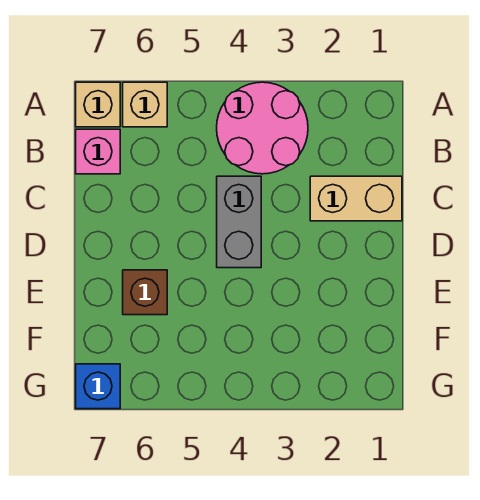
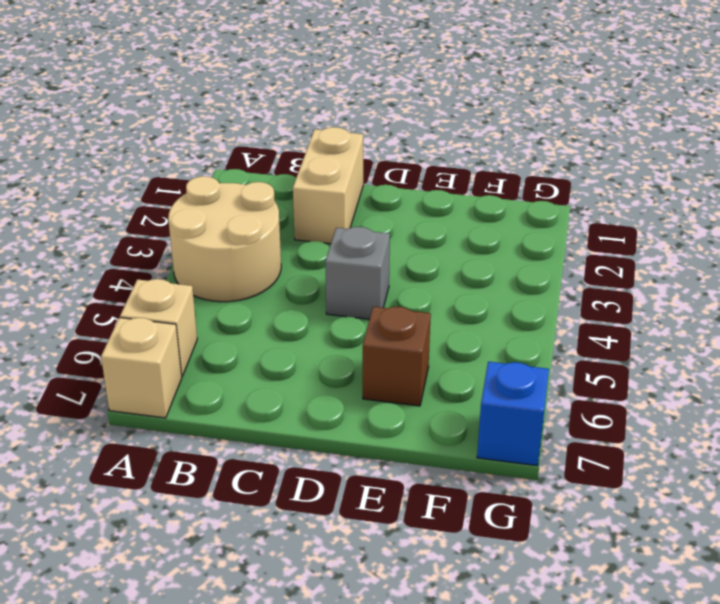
pink 2x2 round brick [217,82,308,174] -> tan 2x2 round brick [168,176,281,302]
pink 1x1 brick [76,129,120,174] -> none
grey 1x2 brick [217,176,261,268] -> grey 1x1 brick [325,227,390,319]

